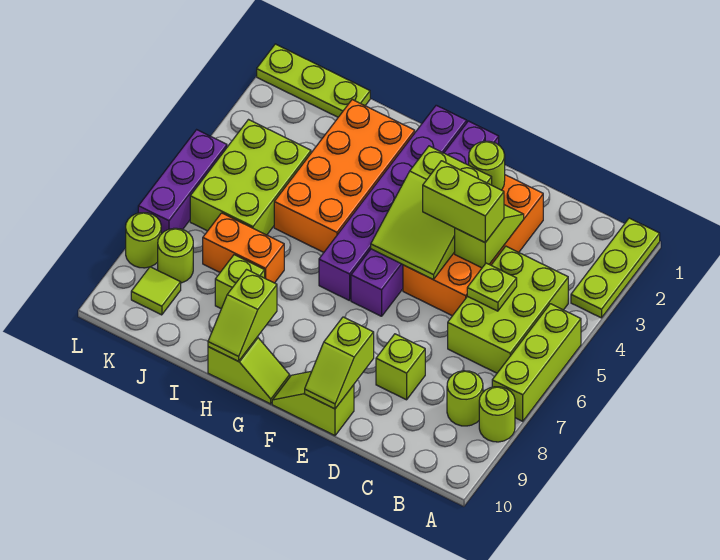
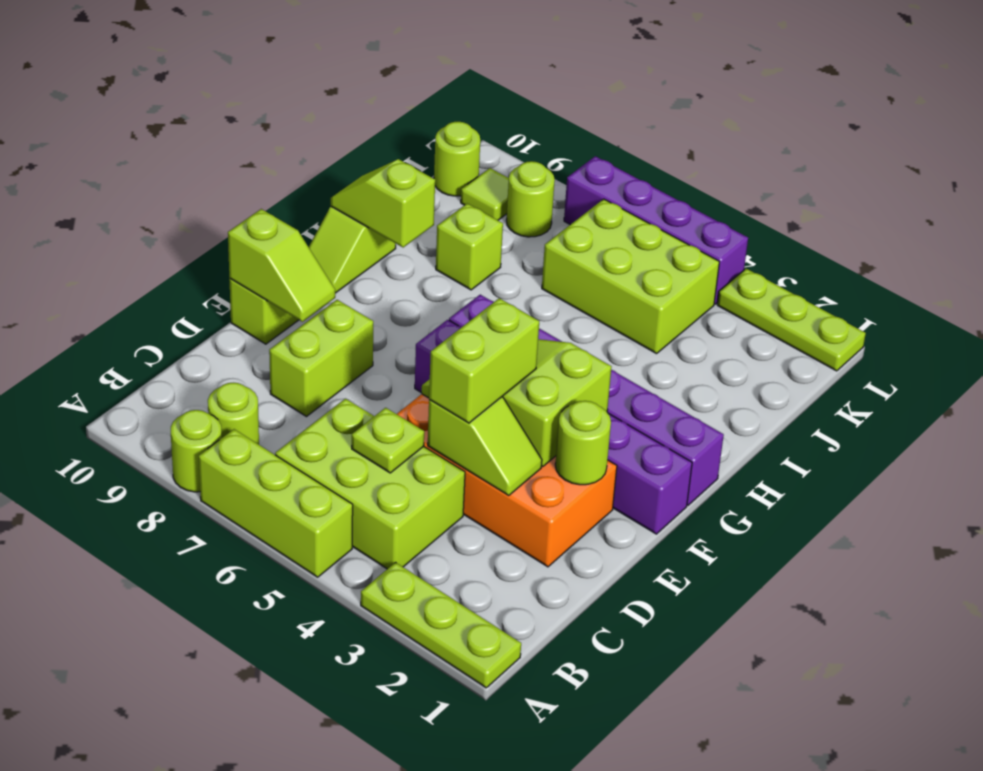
lime 1x1 brick [376,334,425,400] -> lime 1x2 brick [269,300,373,417]
lime 1x2 slope [305,317,374,409] -> lime 1x2 slope turned to [228,209,335,322]
orange 2x4 brick [274,100,415,252] -> none
orange 1x2 brick [203,213,284,283] -> none
lime 1x3 plate [257,44,370,117] -> lime 1x3 plate turned to [717,269,866,371]
purple 1x3 brick [138,130,227,234] -> purple 1x4 brick [564,156,748,304]
lime 1x1 round brick [126,213,161,268] -> lime 1x1 round brick moved to [434,122,480,196]

